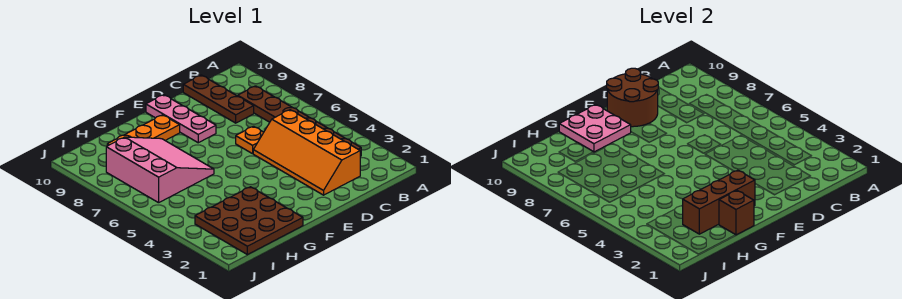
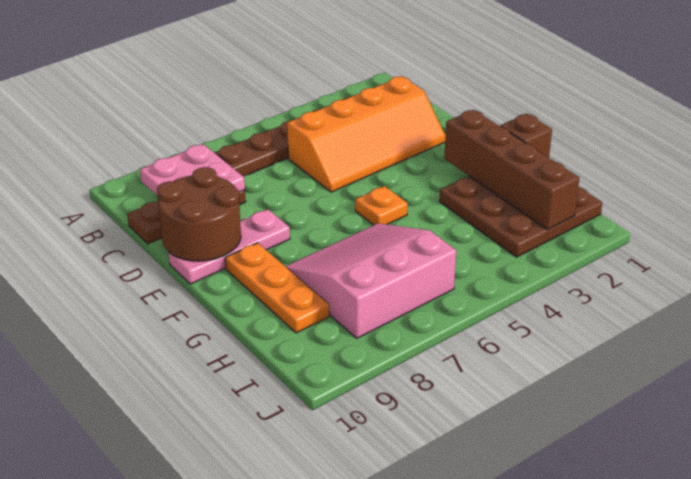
orange 1x1 plate [236,126,264,154] -> orange 1x1 plate moved to [355,186,408,225]
brown 1x3 brick [683,170,755,234] -> brown 1x4 brick [444,110,579,230]
pink 2x2 plate [559,105,631,152] -> pink 2x2 plate moved to [140,144,245,196]

